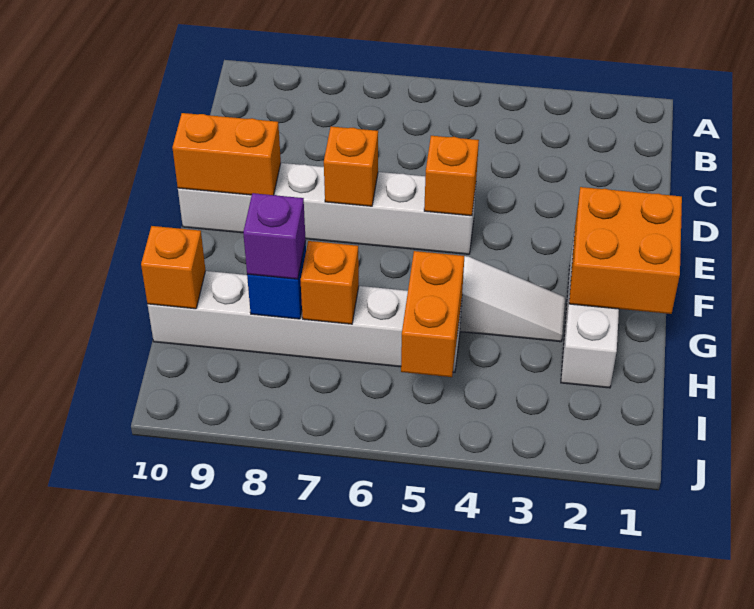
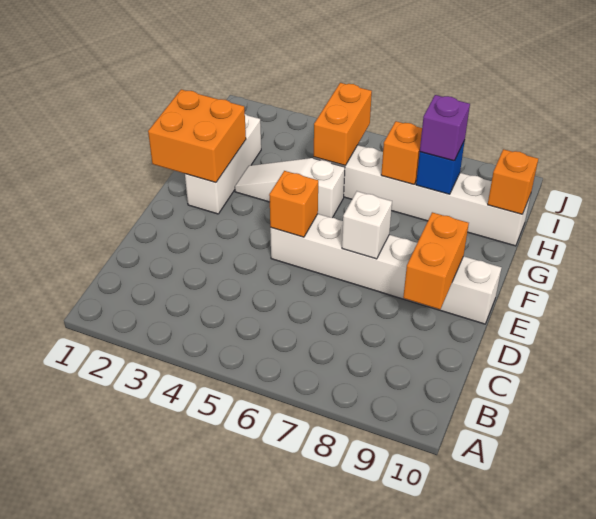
orange 1x1 brick [324,126,378,206] -> white 1x1 brick [342,191,392,259]
orange 1x2 brick [172,113,281,195] -> orange 1x2 brick turned to [403,212,469,309]

